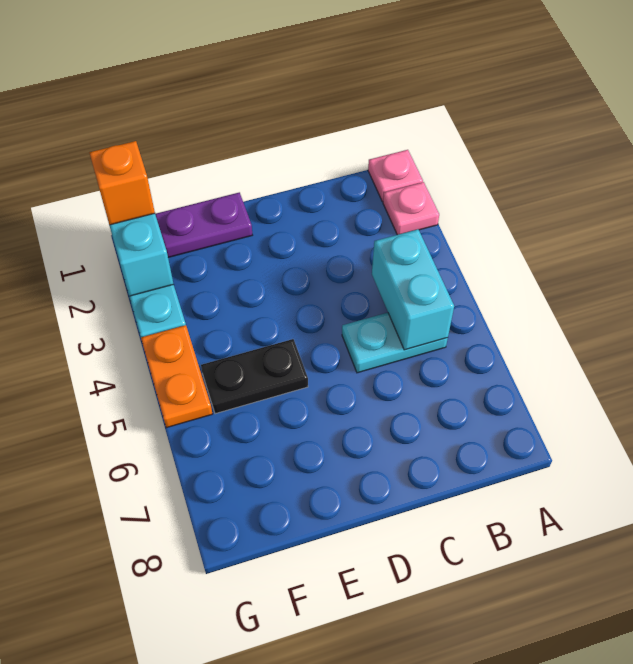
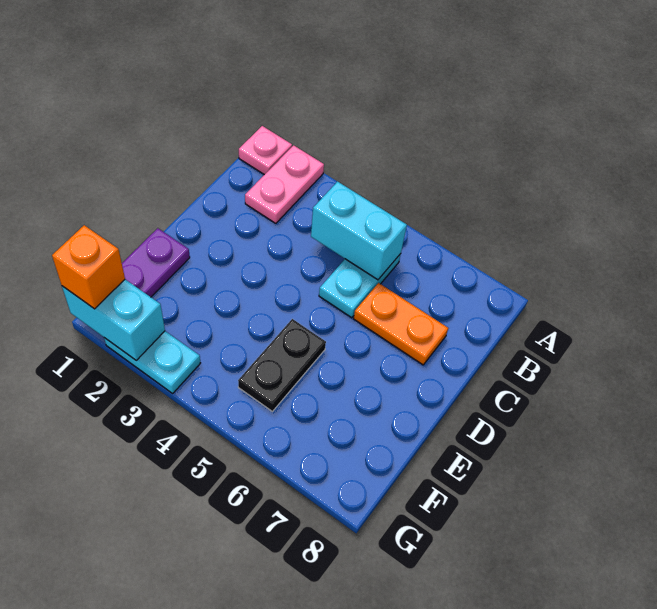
pink 1x1 plate [383,182,439,235] -> pink 1x2 plate [245,145,324,223]
orange 1x2 plate [141,325,212,428] -> orange 1x2 plate moved to [354,283,448,365]

